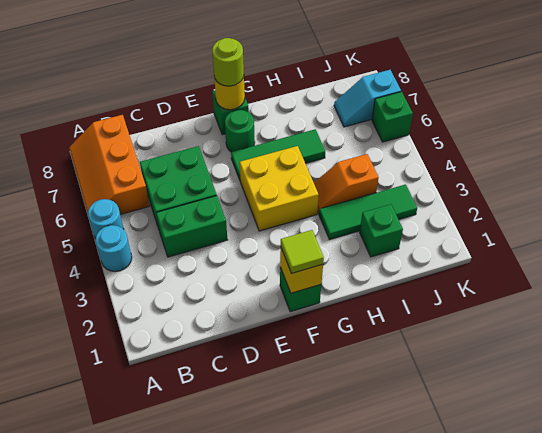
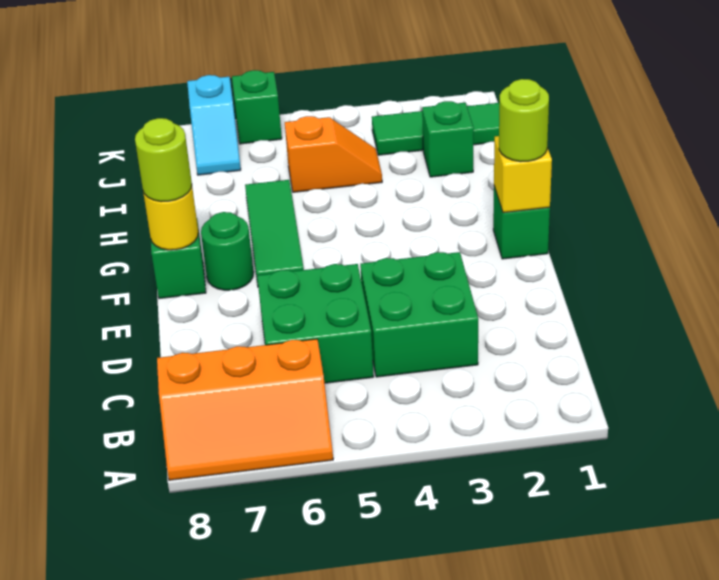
cyan 1x1 round brick [96,225,132,272] -> none
cyan 1x1 round brick [88,199,124,239] -> none
green 1x2 brick [156,196,227,257] -> green 2x2 brick [360,252,478,377]
lime 1x1 tile [281,230,324,274] -> lime 1x1 round brick [499,79,549,162]
yellow 2x2 brick [240,146,319,231] -> none
green 1x3 tile [319,184,417,240] -> green 1x3 tile turned to [372,103,500,155]
orange 1x2 slope [314,154,379,214] -> orange 1x2 slope turned to [285,116,382,192]

